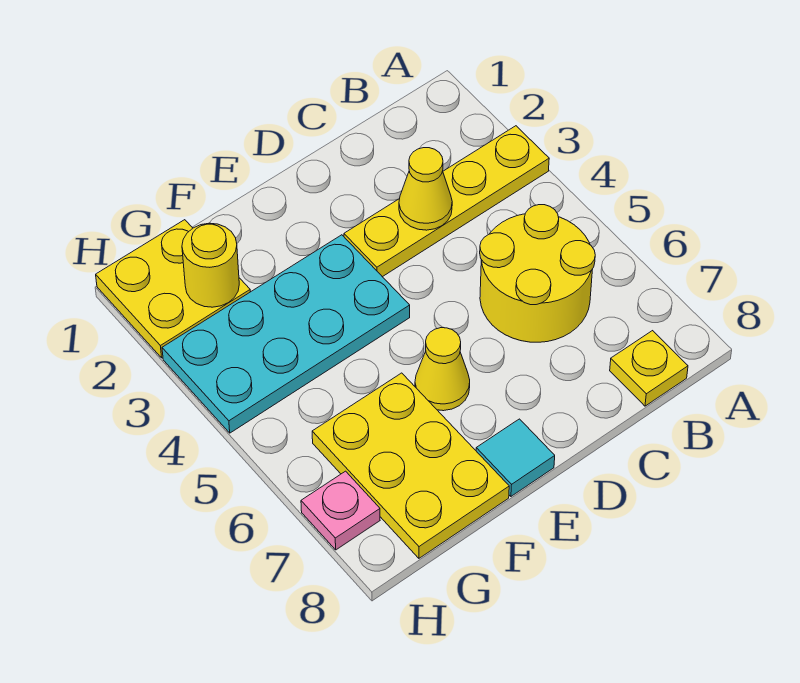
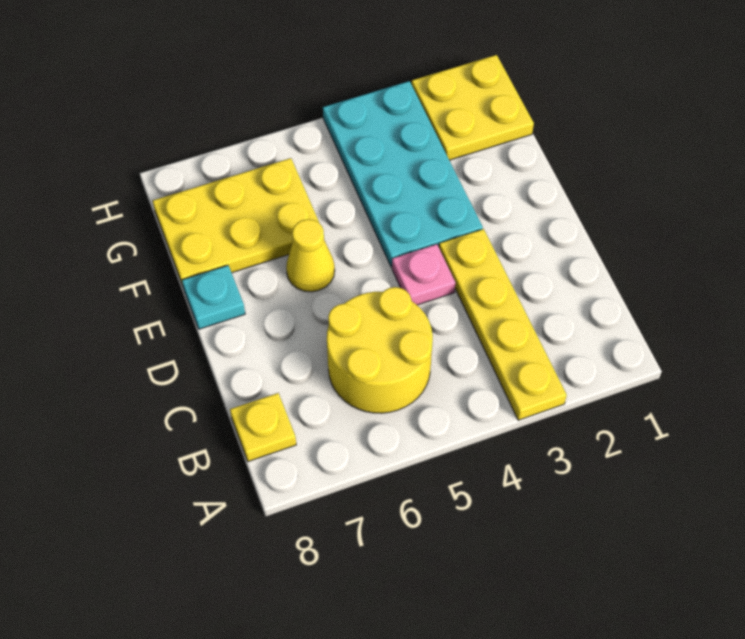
yellow 1x1 cone [399,148,452,230] -> none
cyan 1x1 tile [476,419,555,496] -> cyan 1x1 plate [182,265,245,329]
yellow 1x1 round brick [182,223,239,307] -> none
pink 1x1 plate [301,471,380,550] -> pink 1x1 plate moved to [392,244,455,305]

